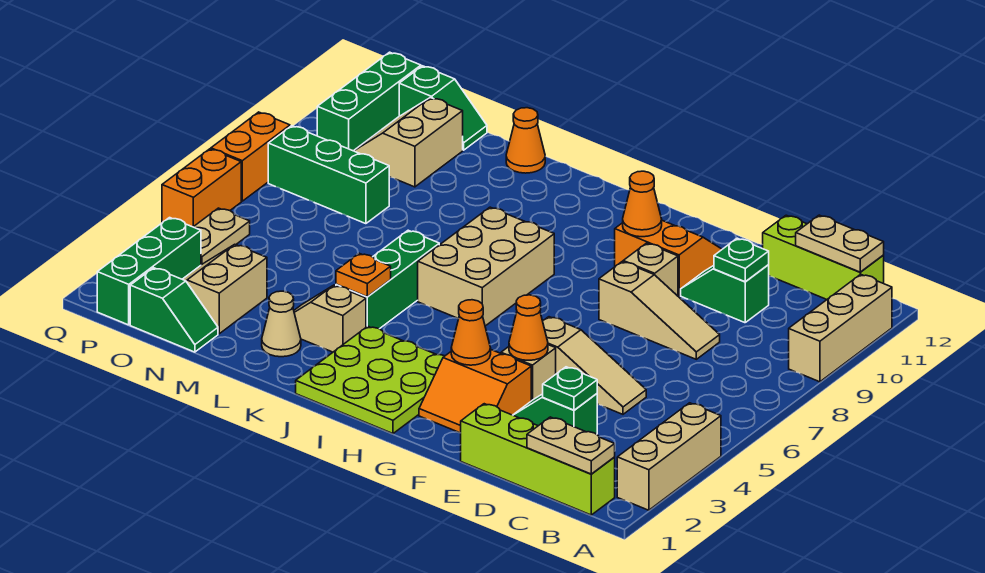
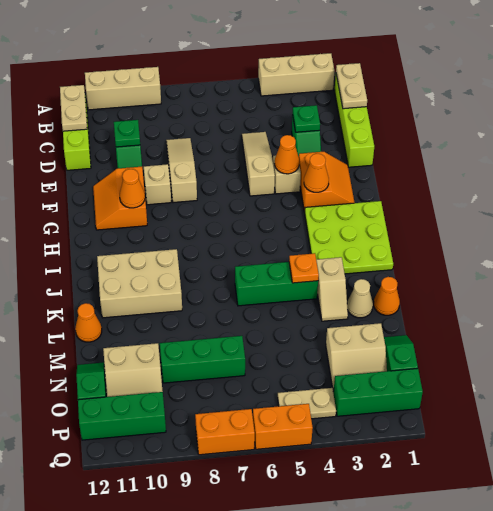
tan 2x3 brick [418,207,554,326] -> tan 2x3 brick moved to [97,249,182,318]
none -> orange 1x1 cone [374,277,400,315]
green 1x3 brick [268,126,389,224] -> green 1x3 brick turned to [160,336,245,383]

